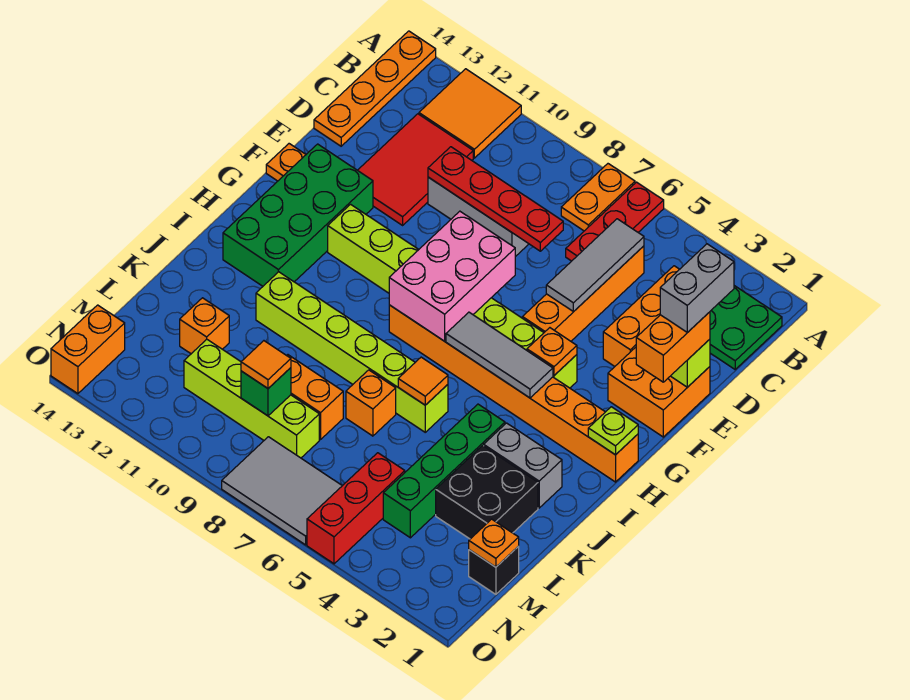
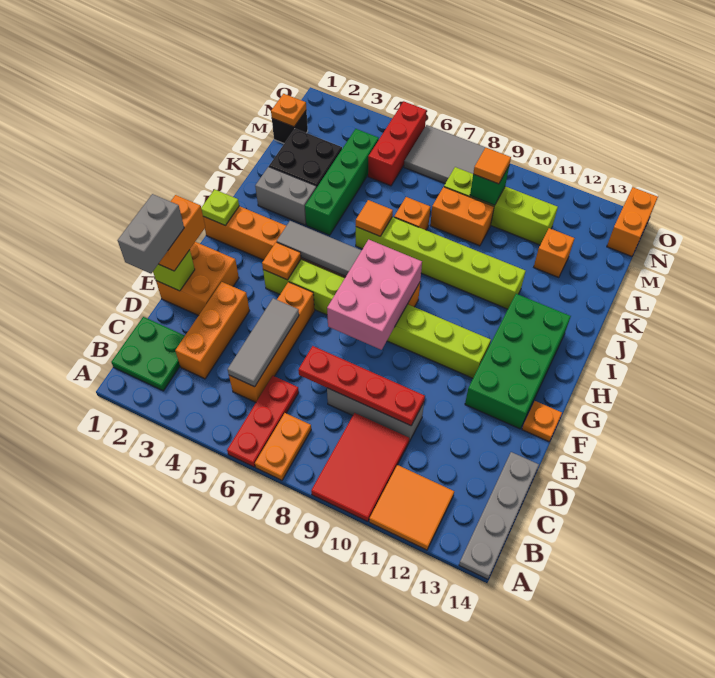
orange 1x4 plate [314,31,436,146] -> grey 1x4 plate [459,452,539,579]
red 2x3 tile [358,114,473,225] -> red 2x3 tile moved to [311,413,409,522]

